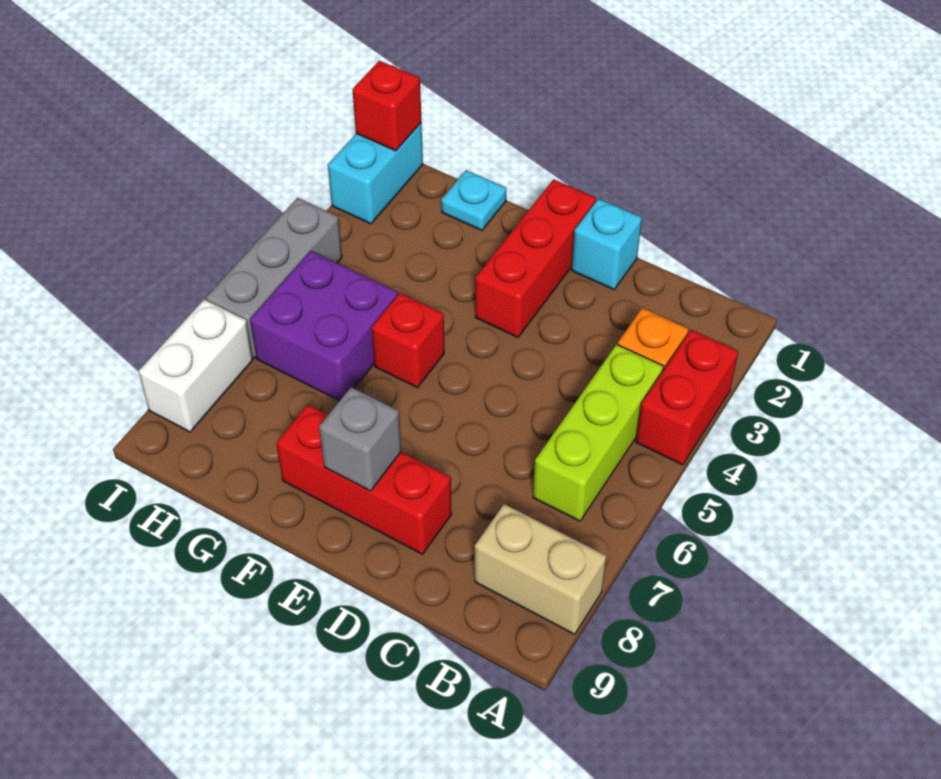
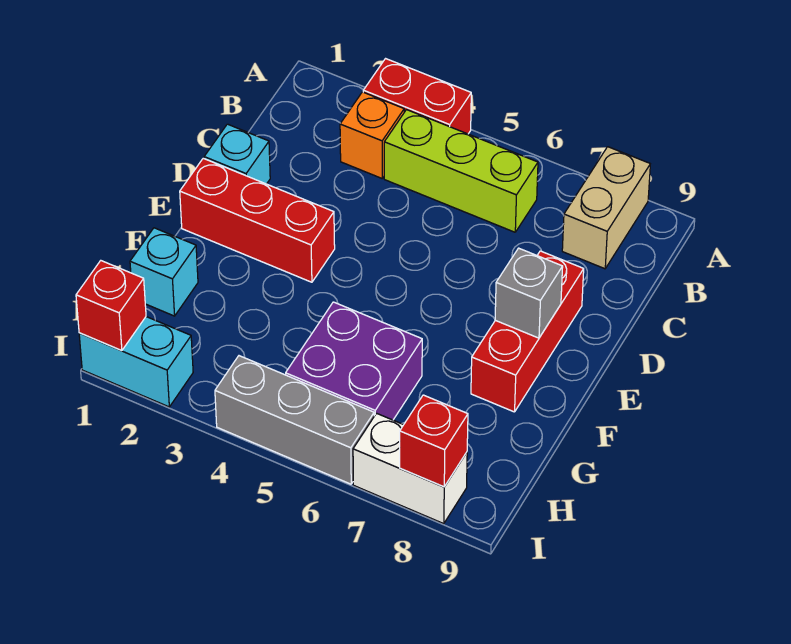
red 1x1 brick [372,293,444,388] -> red 1x1 brick moved to [400,395,468,487]
cyan 1x1 plate [441,170,506,230] -> cyan 1x1 brick [130,228,198,316]

